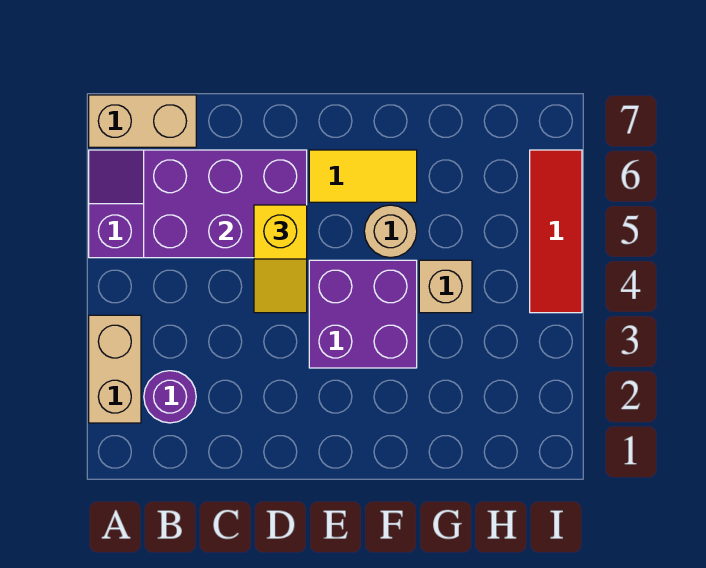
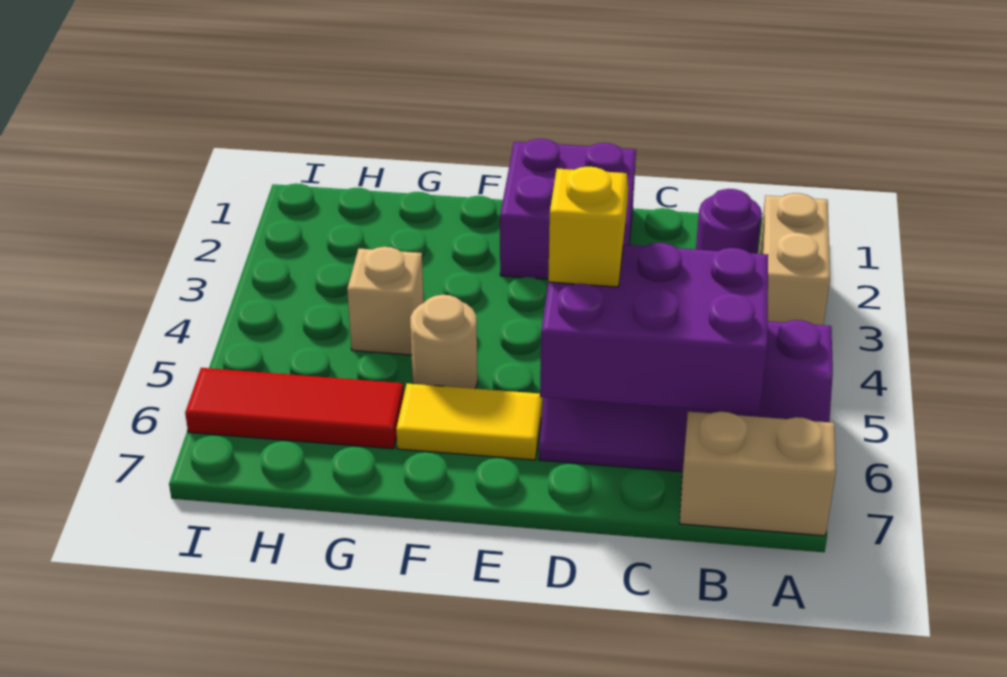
purple 2x2 brick [309,260,417,368] -> purple 2x2 brick moved to [500,139,636,279]
red 1x3 tile [530,150,582,313] -> red 1x3 tile turned to [185,368,404,449]

